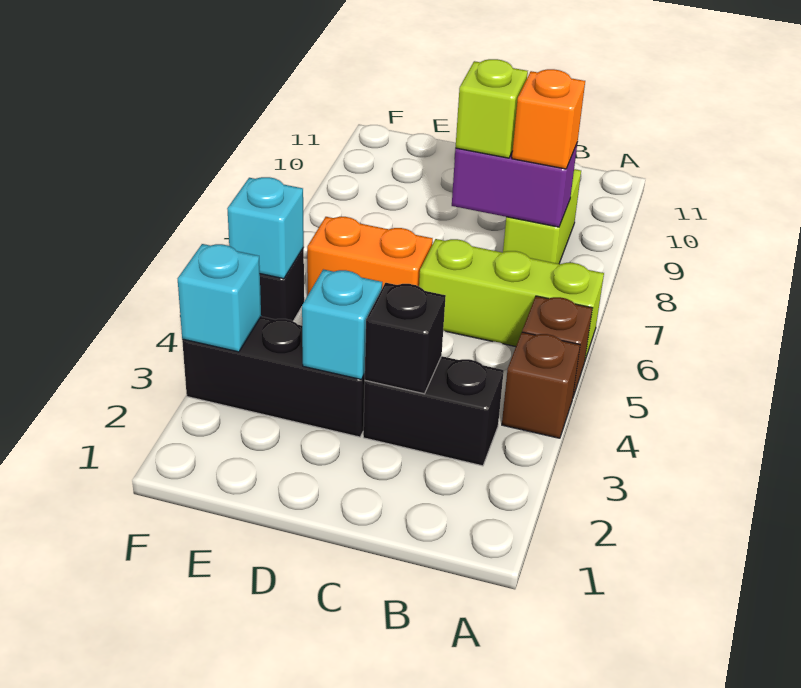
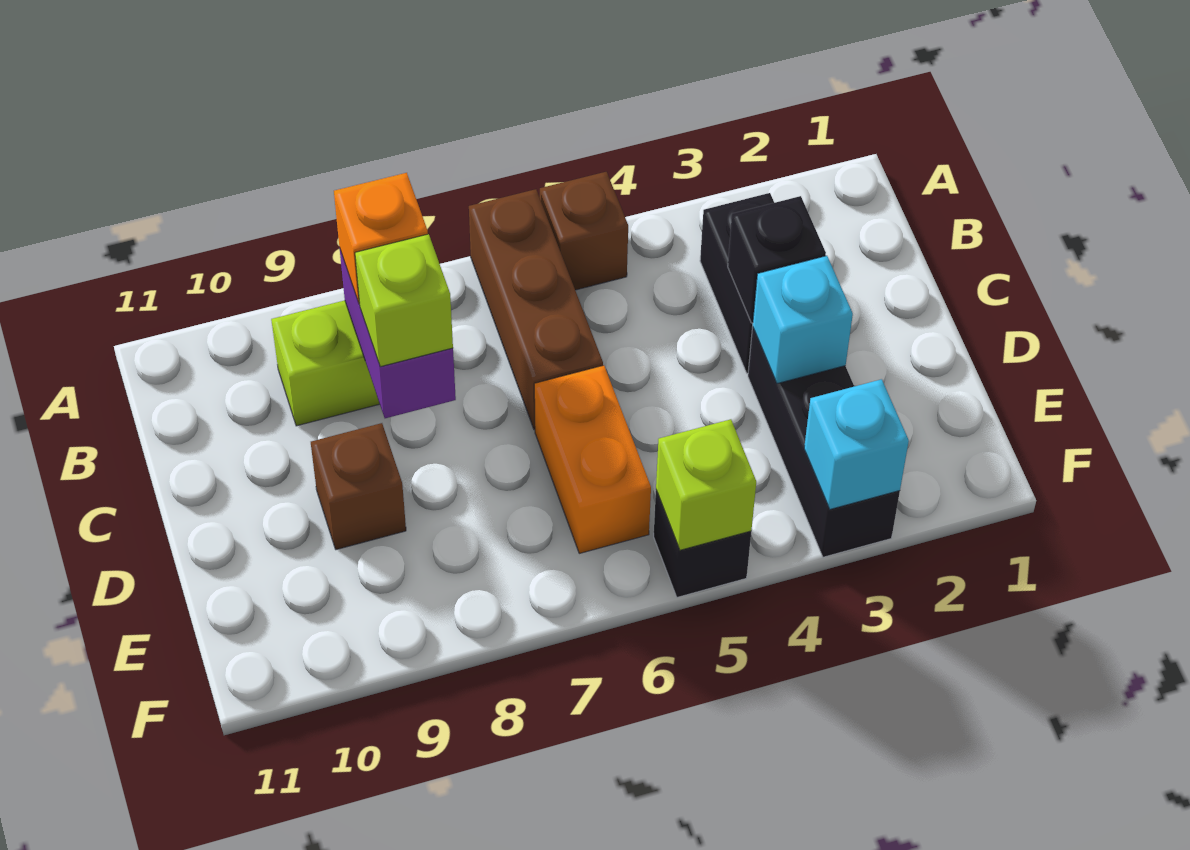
brown 1x1 brick [502,332,580,438] -> brown 1x1 brick moved to [311,423,406,550]
lime 1x3 brick [419,239,604,359] -> brown 1x3 brick [469,189,603,430]
cyan 1x1 brick [227,177,304,279] -> lime 1x1 brick [656,419,756,550]

